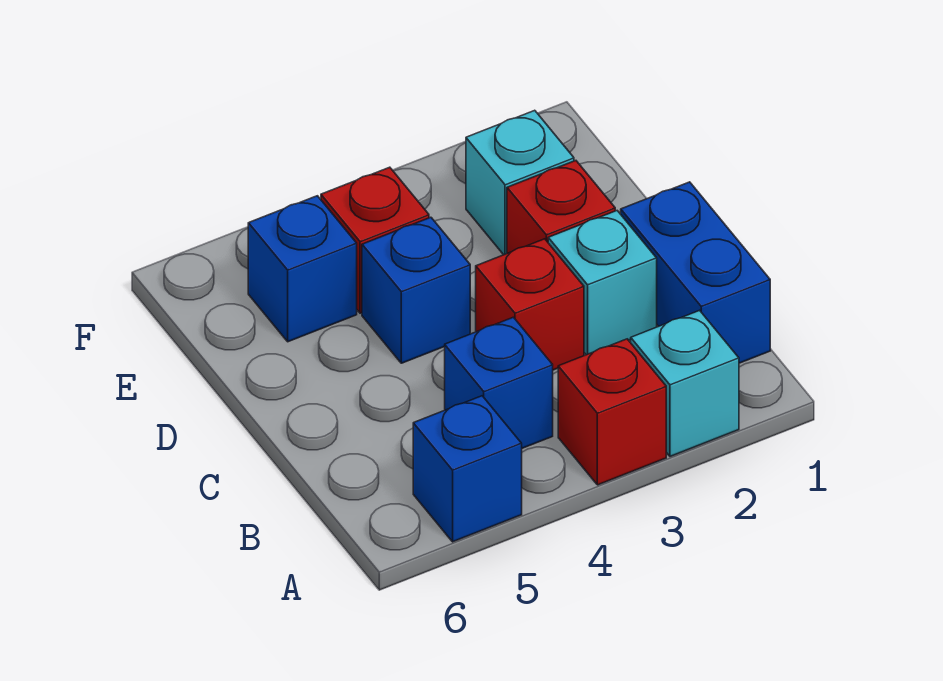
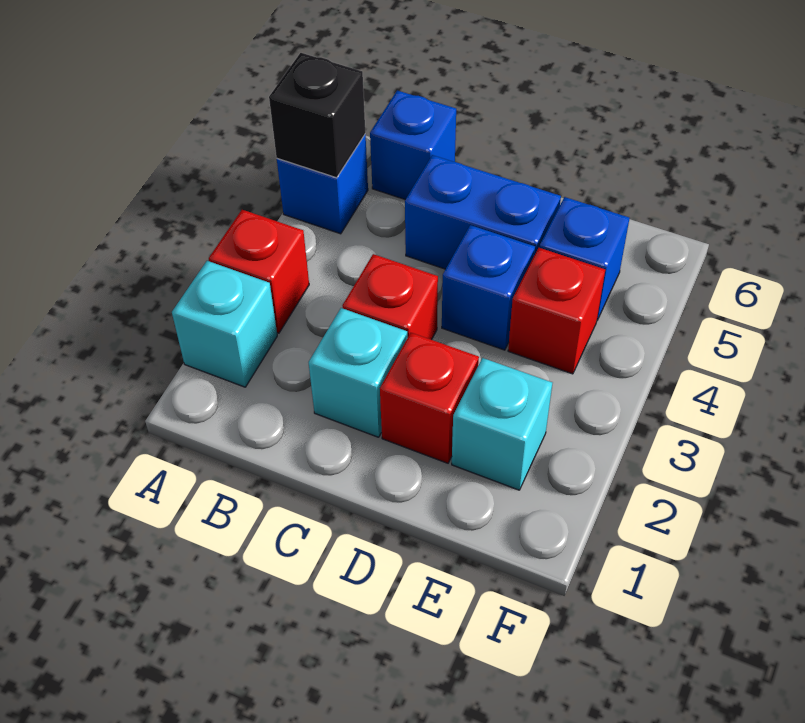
none -> black 1x1 brick [269,53,365,178]
blue 1x2 brick [621,182,770,363] -> blue 1x2 brick moved to [405,155,561,269]
blue 1x1 brick [445,317,553,448] -> blue 1x1 brick moved to [370,90,456,200]

